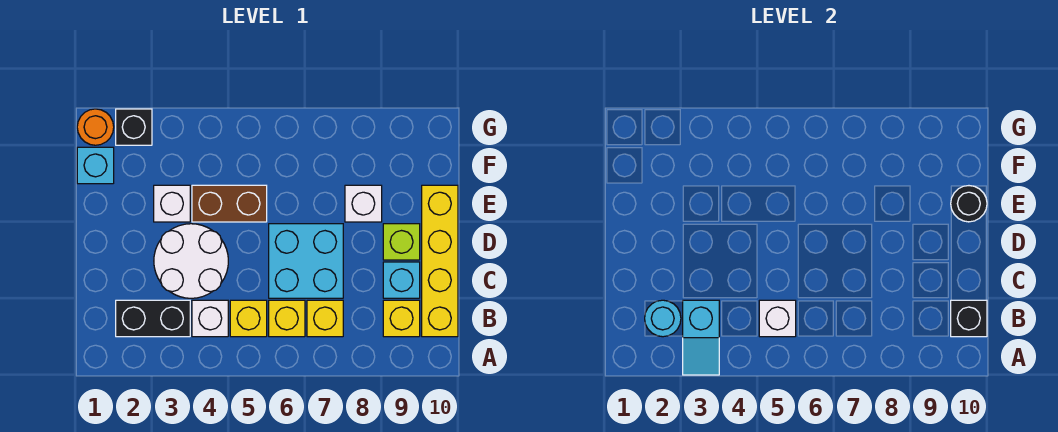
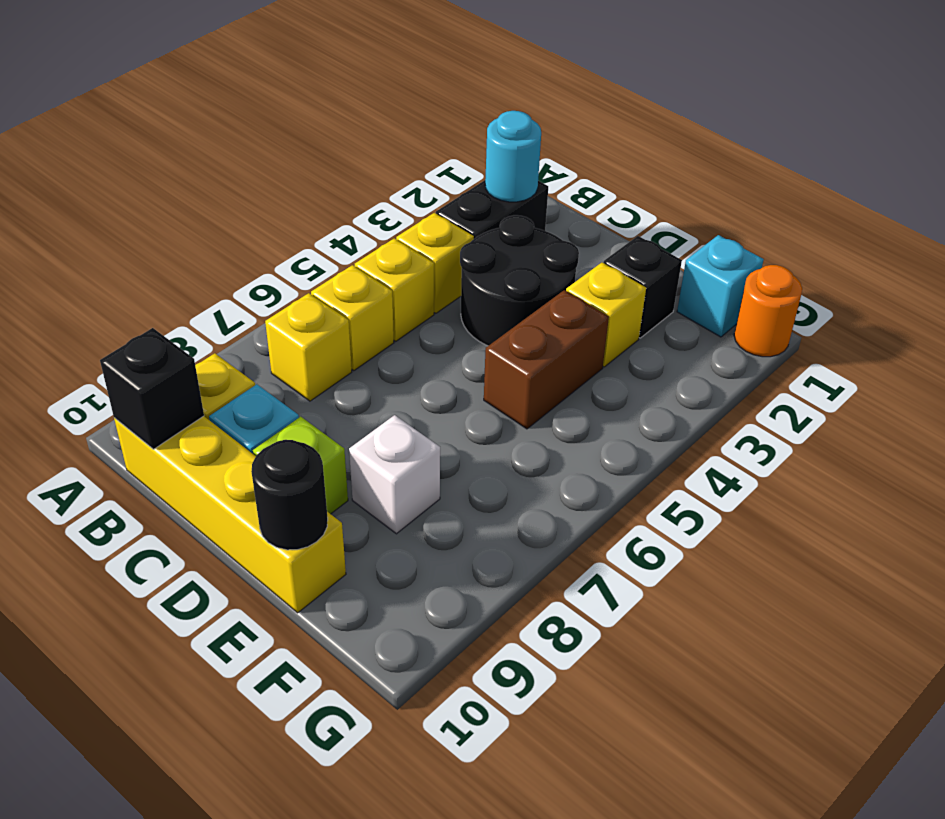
cyan 1x2 slope [683,300,719,375] -> none
white 1x1 brick [192,300,228,337] -> yellow 1x1 brick [396,213,474,313]
white 1x1 brick [759,300,796,337] -> none
white 2x2 round brick [154,224,228,298] -> black 2x2 round brick [460,215,579,346]
cyan 2x2 brick [269,224,343,298] -> none
white 1x1 brick [154,185,190,222] -> yellow 1x1 brick [566,263,646,367]
black 1x1 brick [116,109,152,145] -> black 1x1 brick moved to [604,236,682,338]

